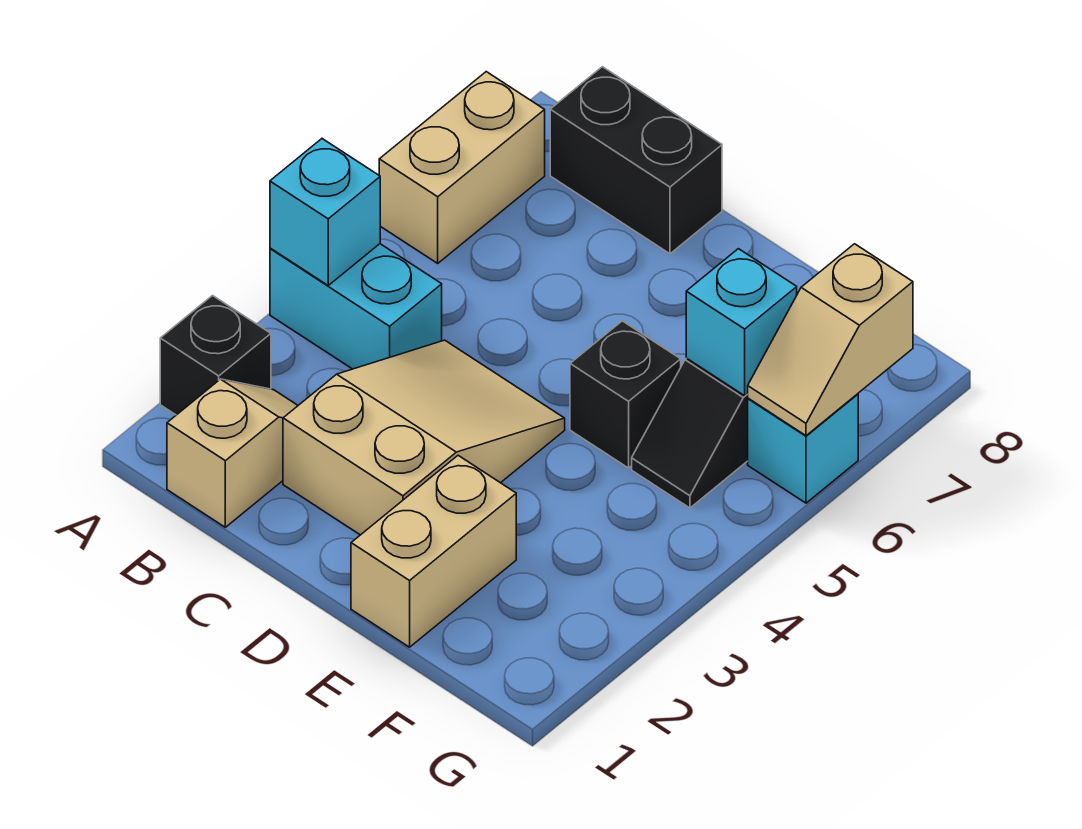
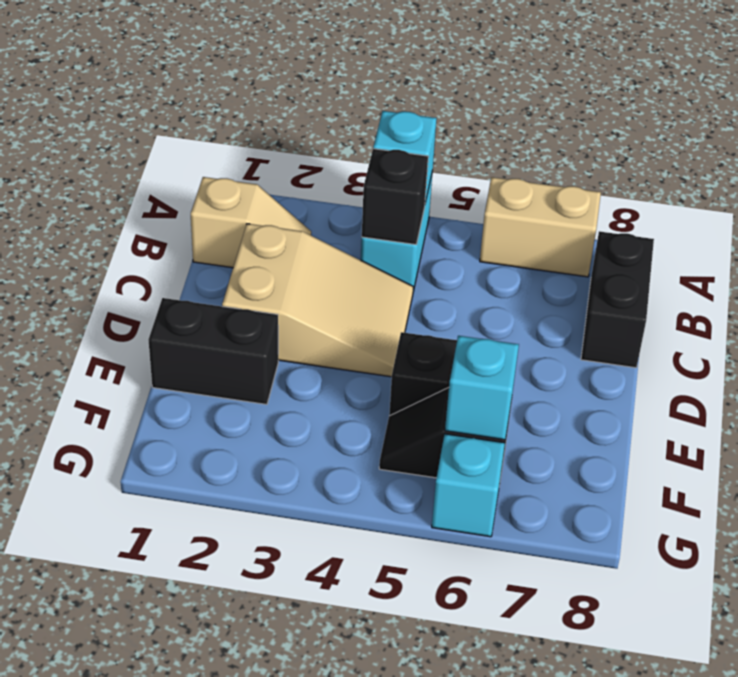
black 1x1 brick [160,296,271,415] -> black 1x1 brick moved to [362,149,428,245]
tan 1x2 brick [351,456,516,647] -> black 1x2 brick [149,298,278,404]
tan 1x2 slope [748,244,913,436] -> none

